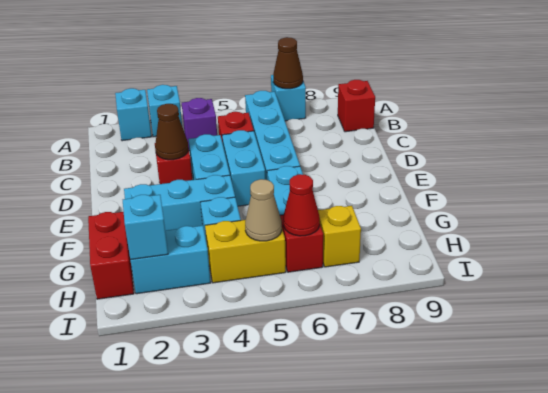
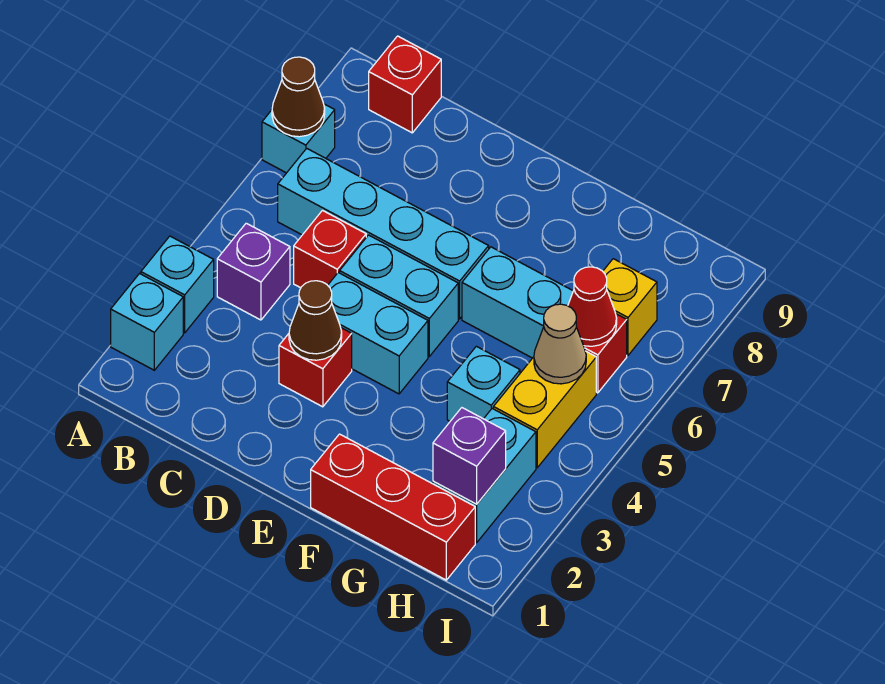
cyan 1x3 brick [124,175,235,231] -> none
red 1x2 brick [88,212,134,299] -> red 1x3 brick [311,434,475,580]
cyan 1x1 brick [123,195,168,260] -> purple 1x1 brick [433,408,506,504]

